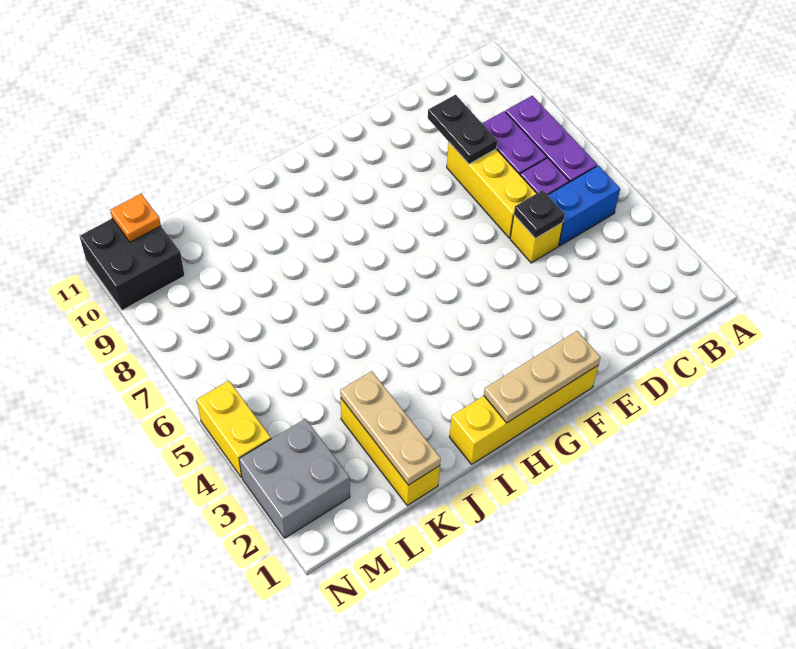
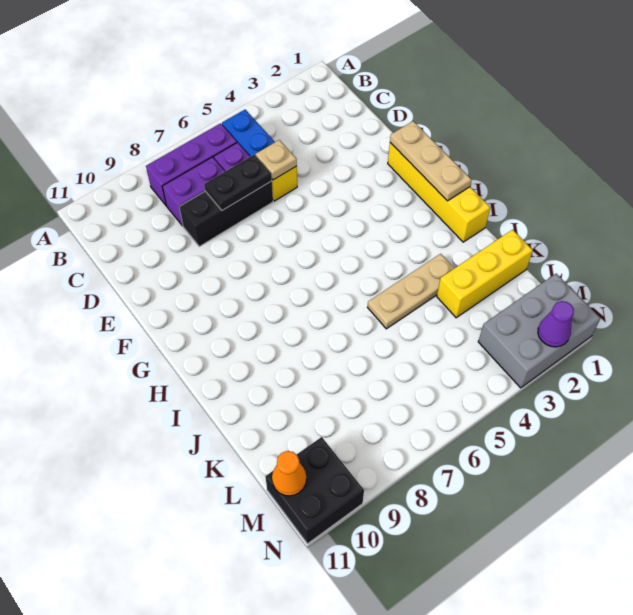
black 1x1 plate [514,190,565,238] -> tan 1x1 plate [256,140,297,180]
yellow 1x3 brick [447,143,537,238] -> black 1x3 brick [179,181,273,246]
black 1x2 plate [428,95,497,164] -> black 1x2 plate moved to [204,155,272,210]
tan 1x3 plate [340,371,441,485] -> tan 1x3 plate moved to [368,254,454,329]
grey 2x2 brick [239,419,350,538] -> grey 2x3 brick [478,274,600,388]
orange 1x1 plate [110,194,161,242] -> orange 1x1 cone [272,451,307,496]
none -> purple 1x1 cone [538,301,574,347]
yellow 1x2 brick [197,381,271,478] -> none

